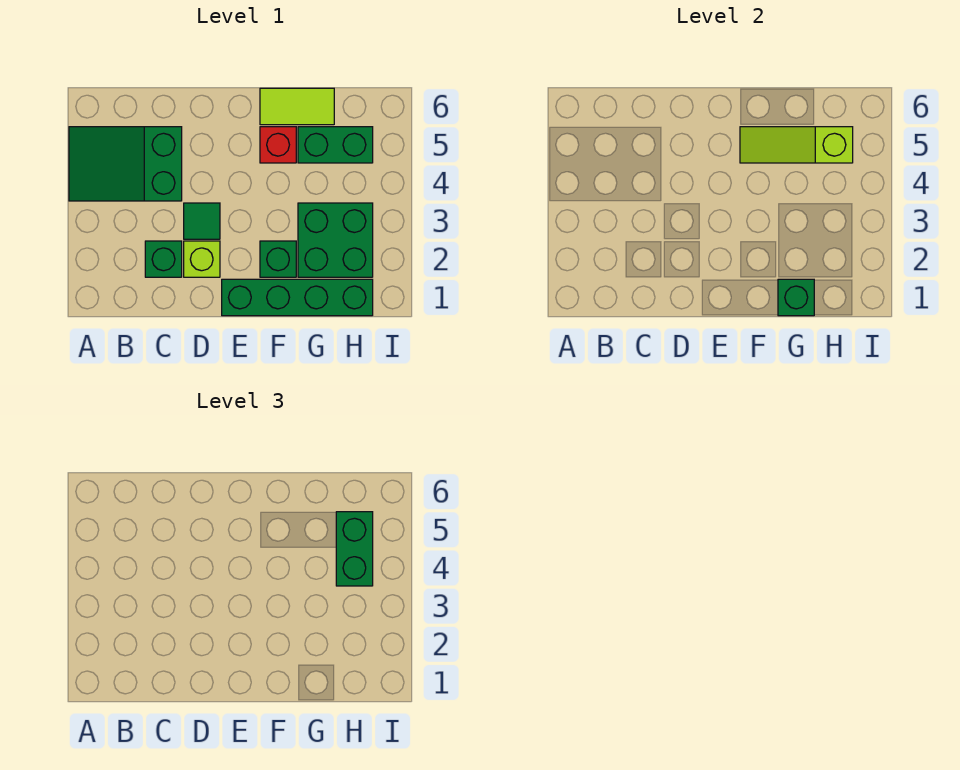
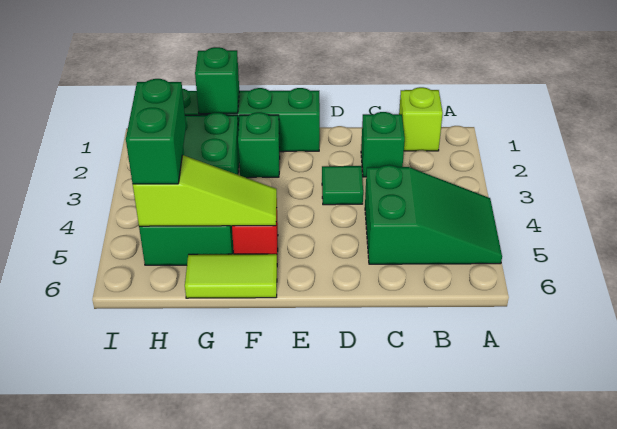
lime 1x1 brick [184,241,220,277] -> lime 1x1 brick moved to [399,87,443,151]

